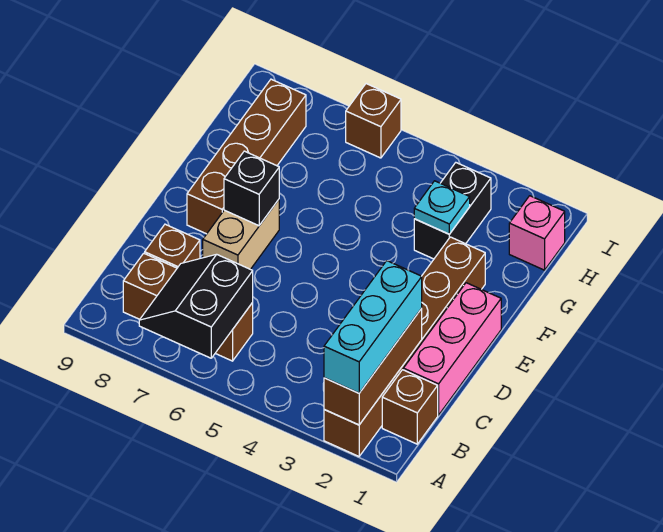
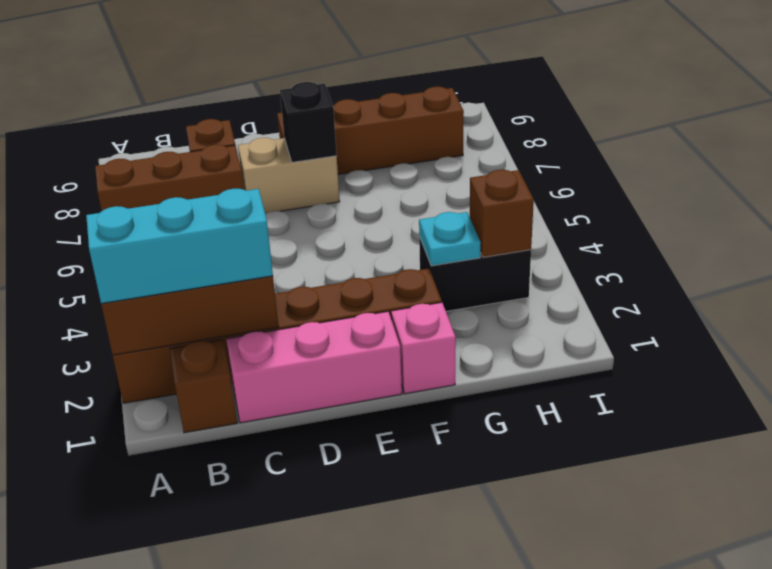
black 2x2 slope [139,254,253,358] -> none
brown 1x3 brick [123,253,253,361] -> brown 1x3 brick turned to [95,145,244,211]
pink 1x1 brick [509,196,565,270] -> pink 1x1 brick moved to [391,303,456,394]
brown 1x1 brick [346,84,401,158] -> brown 1x1 brick moved to [470,170,534,257]

